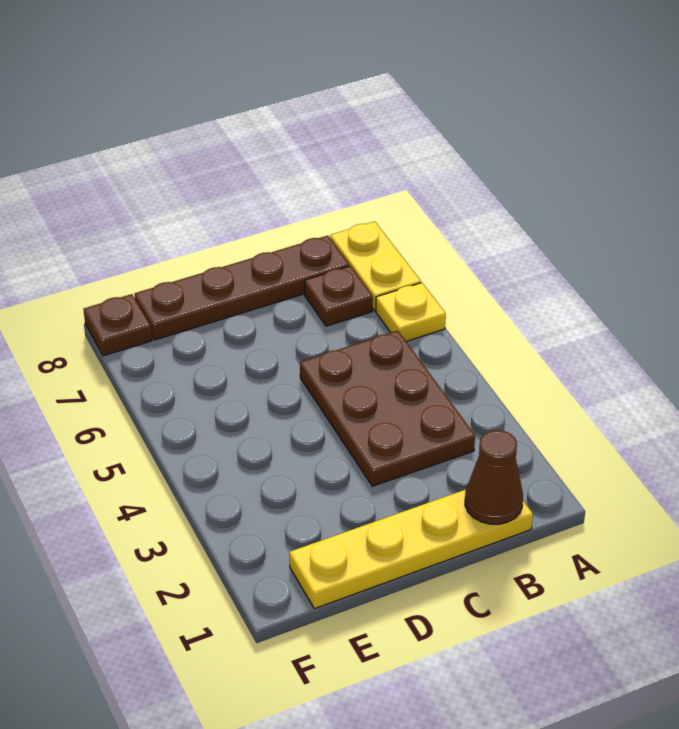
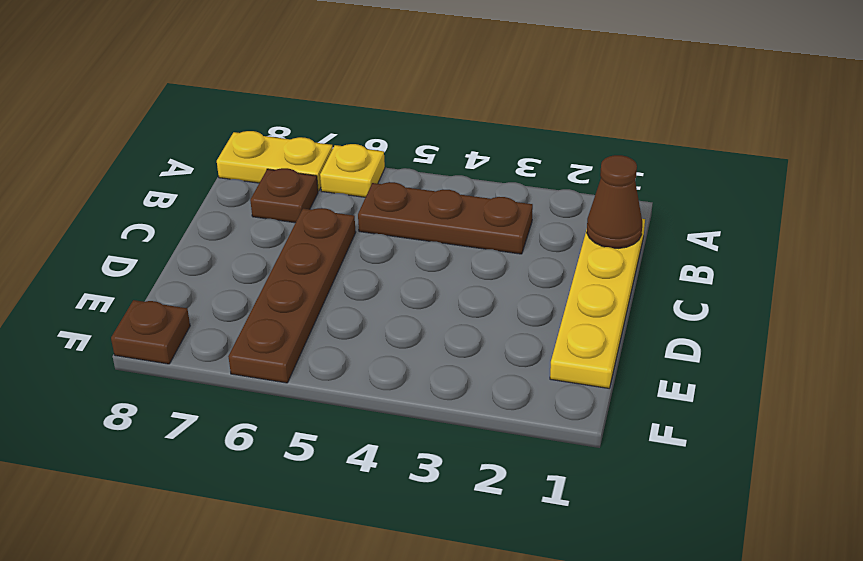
brown 2x3 plate [300,331,475,486] -> brown 1x3 plate [358,182,533,254]
brown 1x4 plate [135,236,349,340] -> brown 1x4 plate moved to [228,208,356,383]

